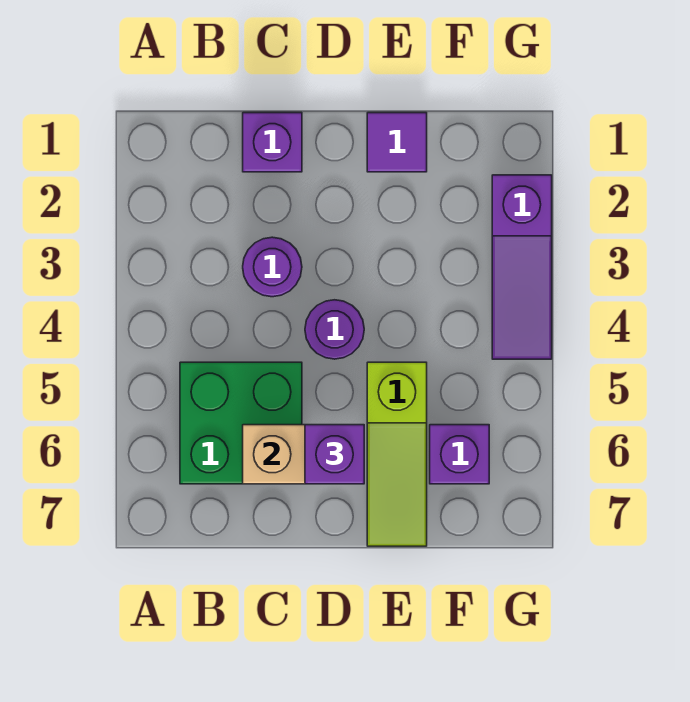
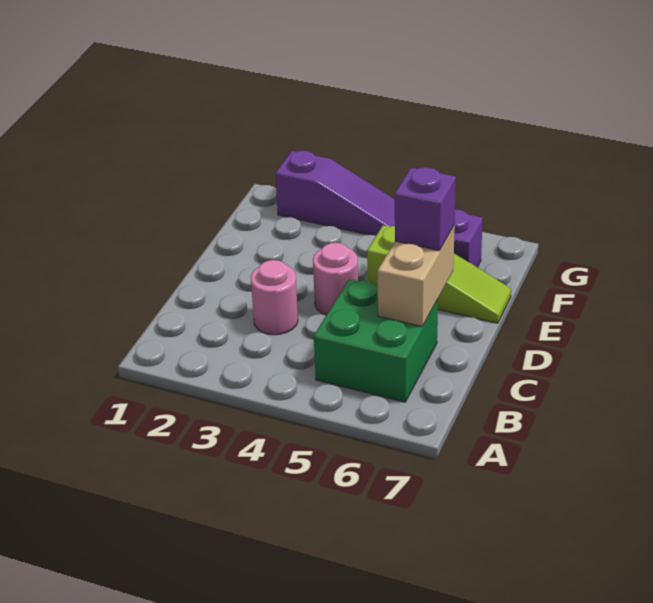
purple 1x1 brick [243,113,302,172] -> none
purple 1x1 round brick [243,237,302,297] -> pink 1x1 round brick [251,260,298,335]
purple 1x1 round brick [305,300,364,359] -> pink 1x1 round brick [313,243,358,315]
purple 1x1 tile [367,113,427,172] -> none

